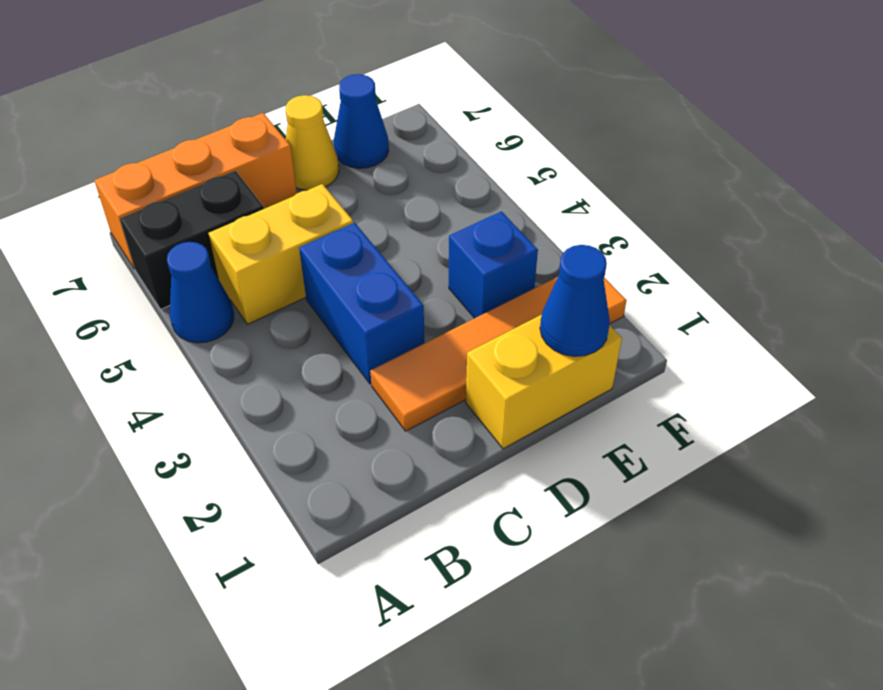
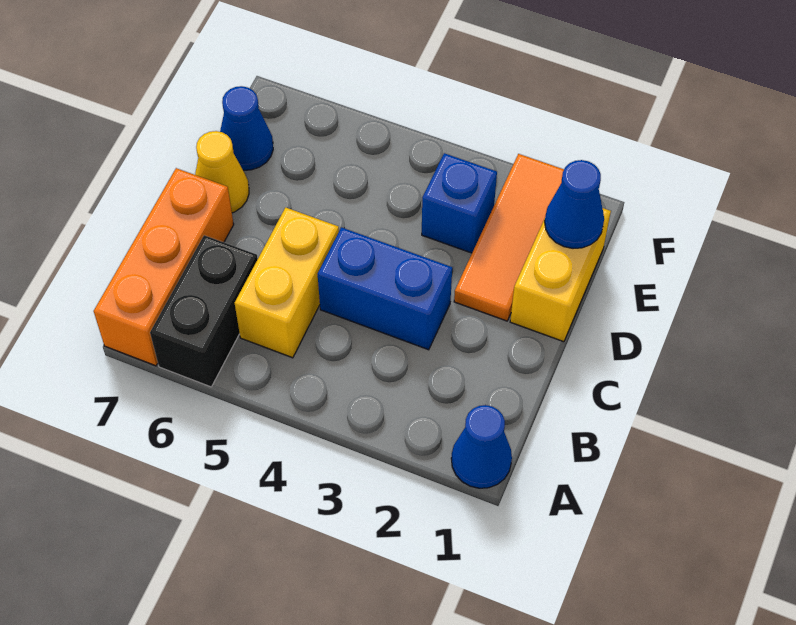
blue 1x1 cone [167,242,234,343] -> blue 1x1 cone moved to [451,405,512,488]
orange 1x4 tile [370,277,627,431] -> orange 1x3 tile [454,154,564,321]

